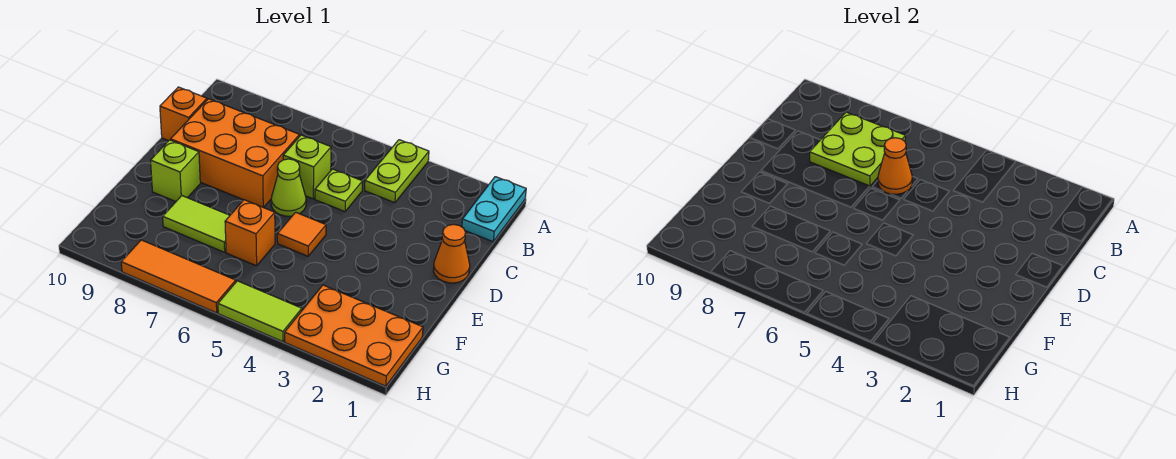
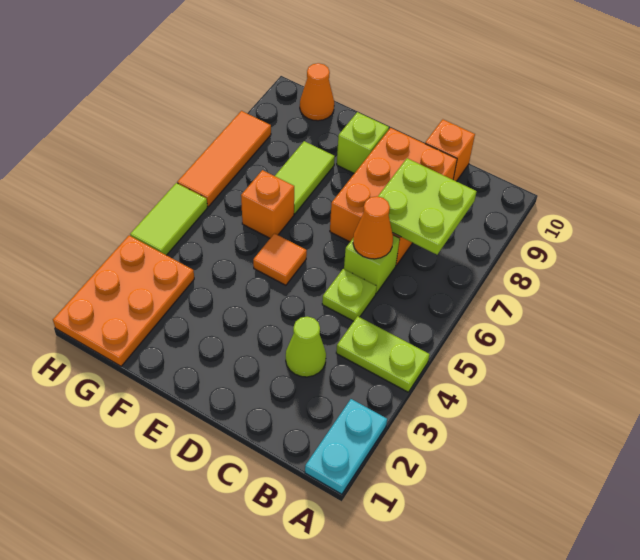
cyan 1x2 plate [462,177,526,242] -> cyan 1x2 plate turned to [305,399,387,494]
orange 1x1 cone [434,224,470,283] -> orange 1x1 cone moved to [300,63,334,121]
lime 1x1 cone [271,159,306,216] -> lime 1x1 cone moved to [286,317,326,377]

